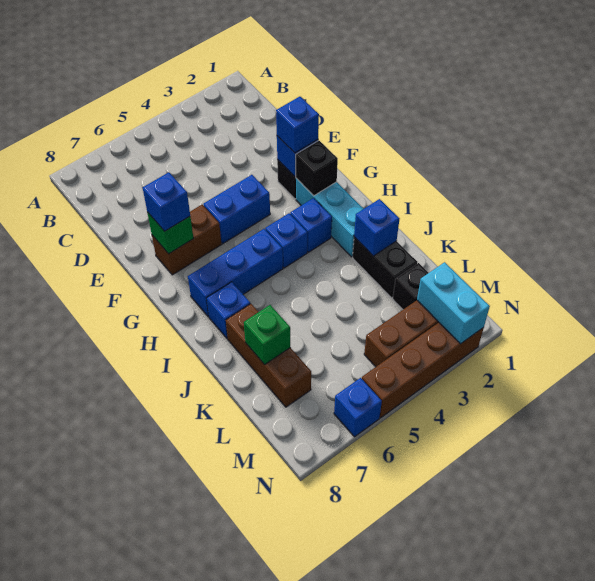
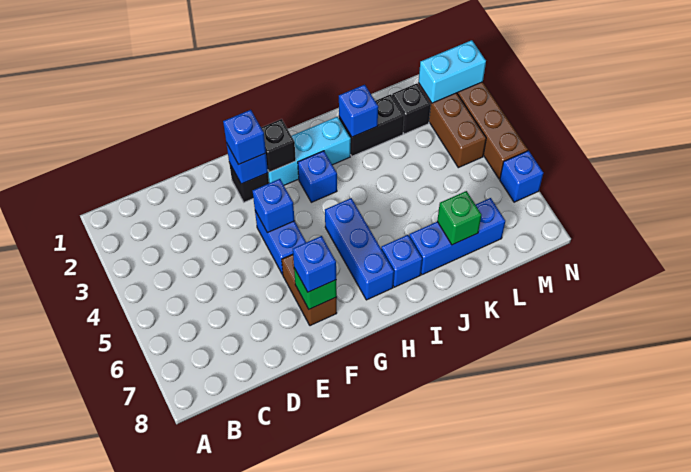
blue 1x1 brick [265,213,307,268] -> blue 1x1 brick moved to [253,179,295,233]
brown 1x3 brick [226,304,311,407] -> blue 1x3 brick [409,198,505,275]

